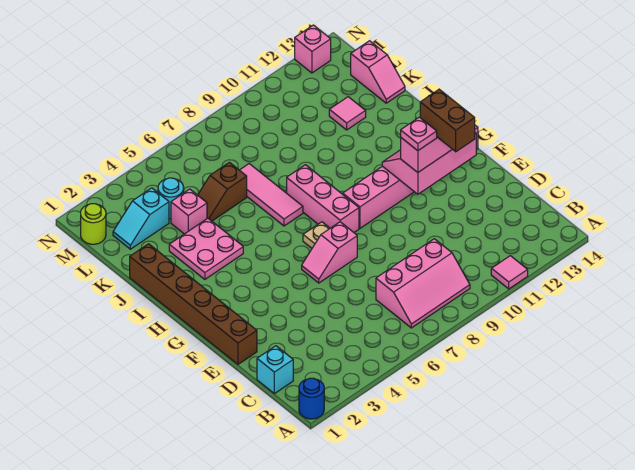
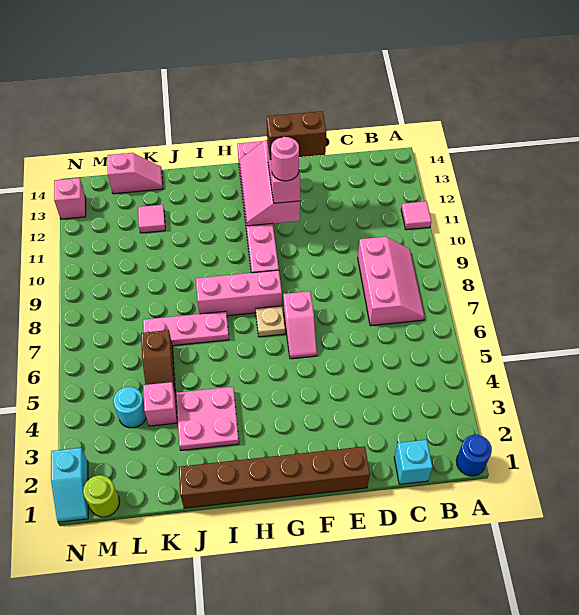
pink 1x1 plate [401,117,437,151] -> pink 1x1 round brick [271,137,299,181]
pink 1x3 tile [240,164,303,226] -> pink 1x3 plate [143,311,229,346]
cyan 1x2 slope [113,188,169,249] -> cyan 1x2 slope moved to [51,448,88,522]

